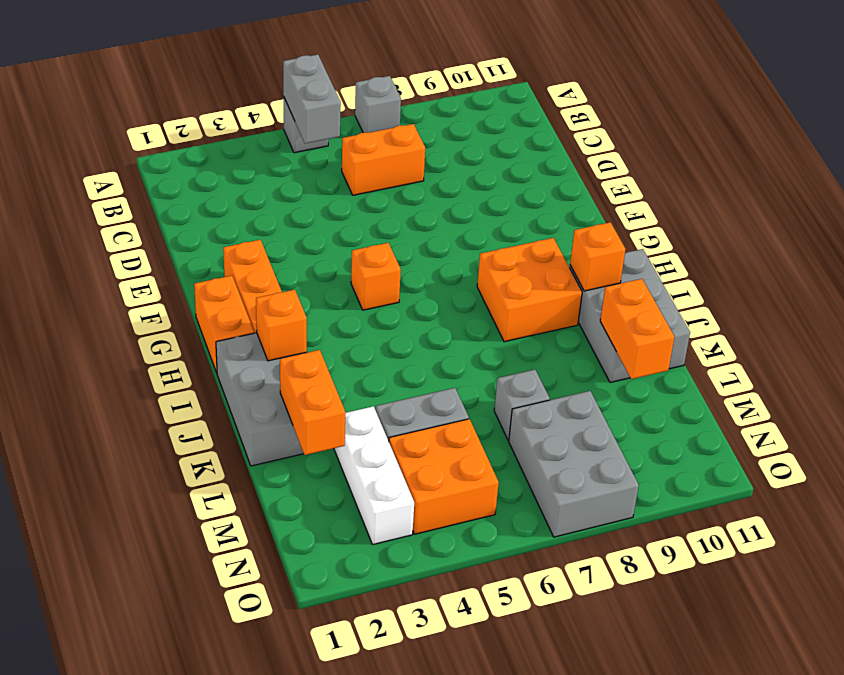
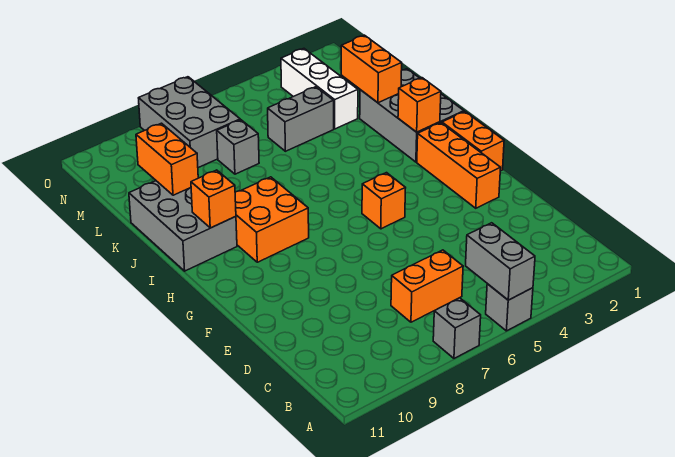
orange 2x2 brick [389,419,499,534] -> none

